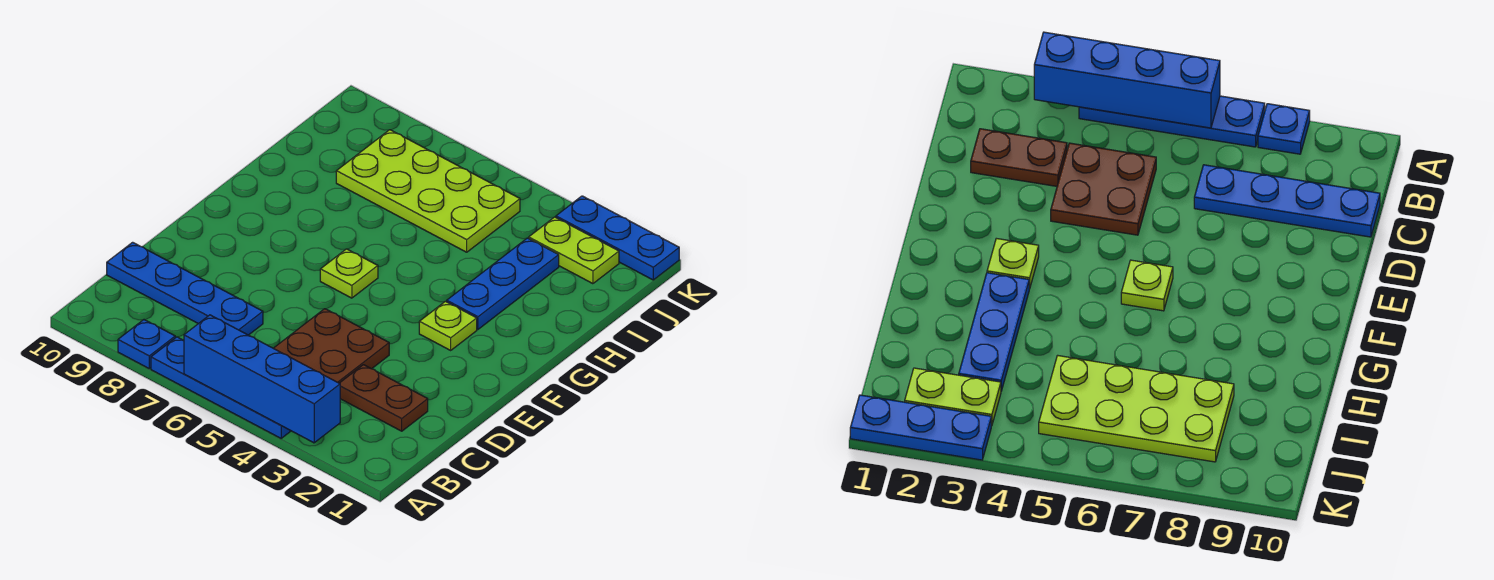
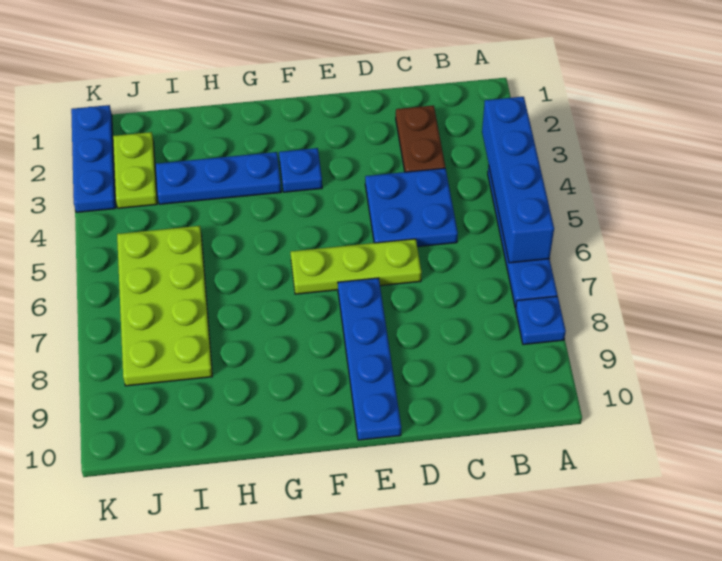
brown 2x2 plate [273,309,389,383] -> blue 2x2 plate [365,168,458,247]
blue 1x4 plate [107,242,263,335] -> blue 1x4 plate moved to [338,278,401,440]
lime 1x1 plate [419,301,477,350] -> blue 1x1 plate [279,148,322,192]
lime 1x1 plate [320,249,378,298] -> lime 1x3 plate [291,239,422,294]

